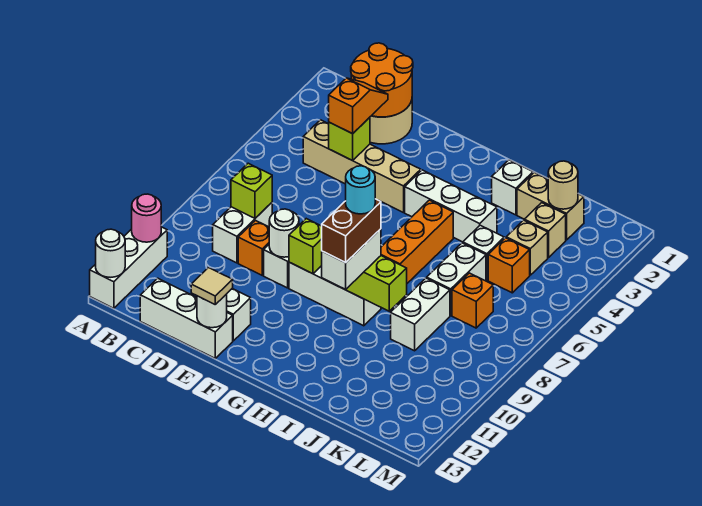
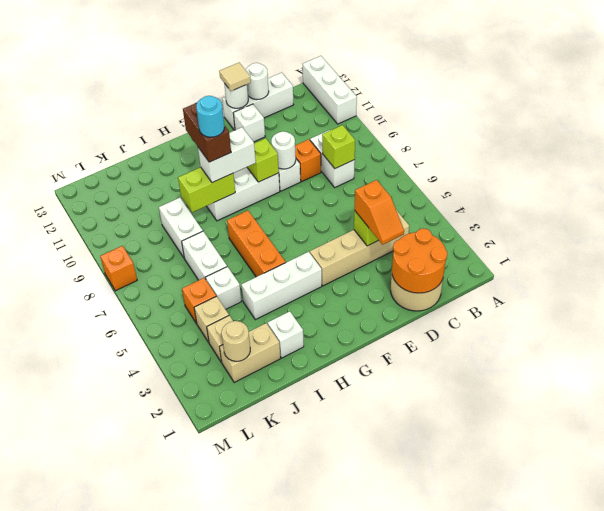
pink 1x1 round brick [132,194,161,242] -> none
white 1x1 round brick [96,229,125,277] -> white 1x1 round brick moved to [246,63,269,100]
white 1x2 brick [322,229,381,289] -> white 1x2 brick turned to [198,127,256,183]
orange 1x1 brick [452,273,493,328] -> orange 1x1 brick moved to [100,246,137,291]

